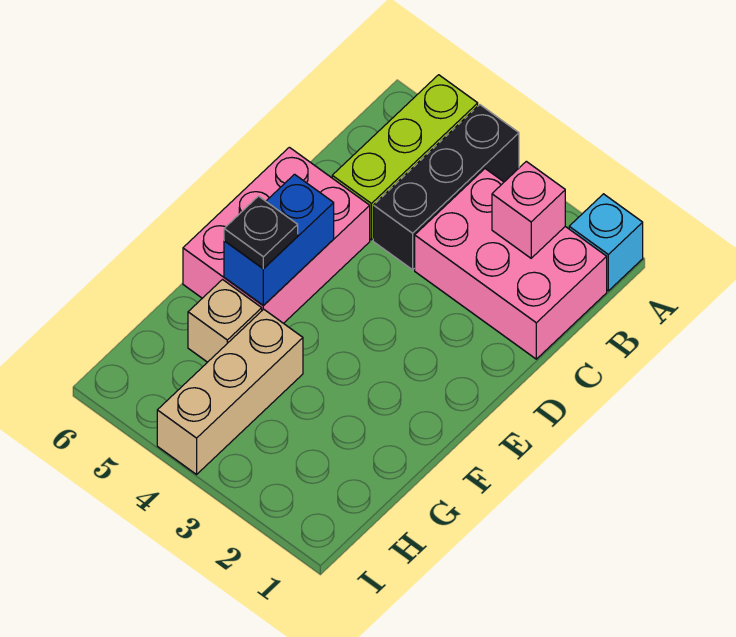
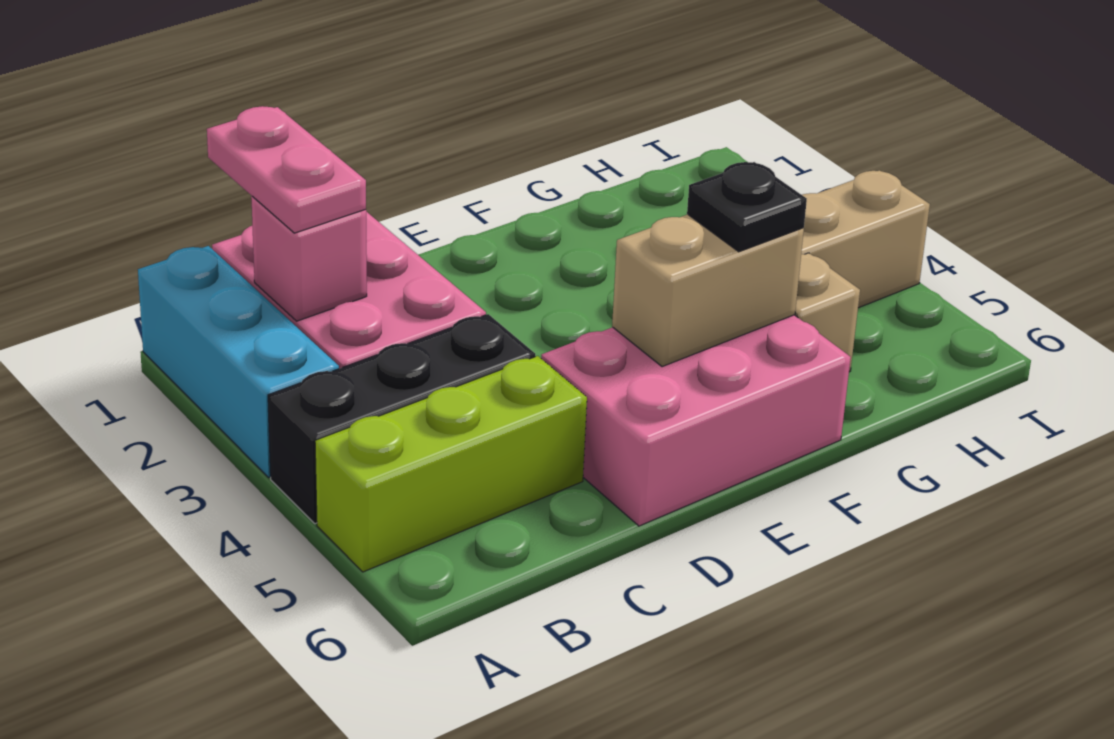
cyan 1x1 brick [569,194,643,291] -> cyan 1x3 brick [138,246,339,477]
none -> pink 1x2 plate [207,106,366,233]
blue 1x2 brick [224,174,334,306] -> tan 1x2 brick [612,214,804,367]

